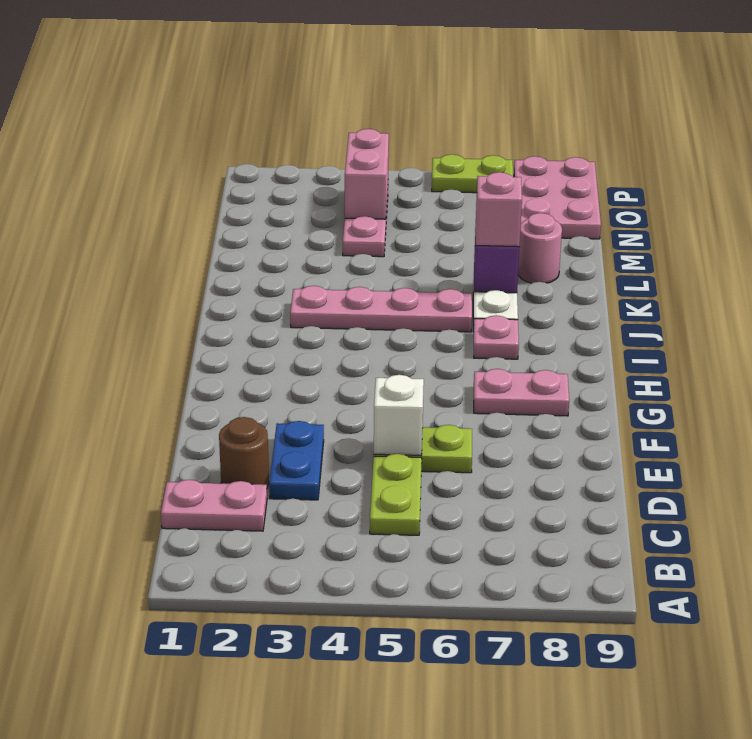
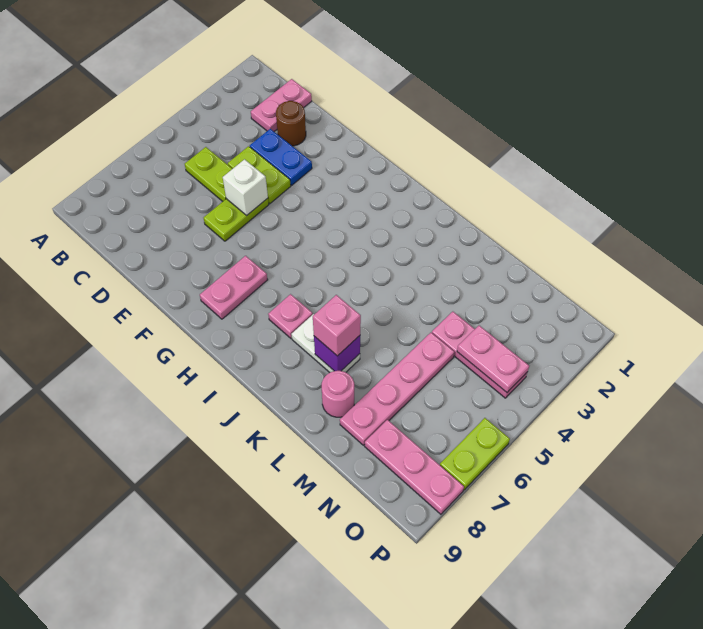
none -> lime 1x2 plate [228,146,291,204]
pink 1x4 plate [290,286,472,332] -> pink 1x4 plate moved to [340,333,454,445]
pink 1x2 brick [345,129,389,219] -> pink 1x2 plate [457,326,529,392]
pink 2x3 plate [514,156,601,239] -> pink 1x3 plate [365,420,464,514]

